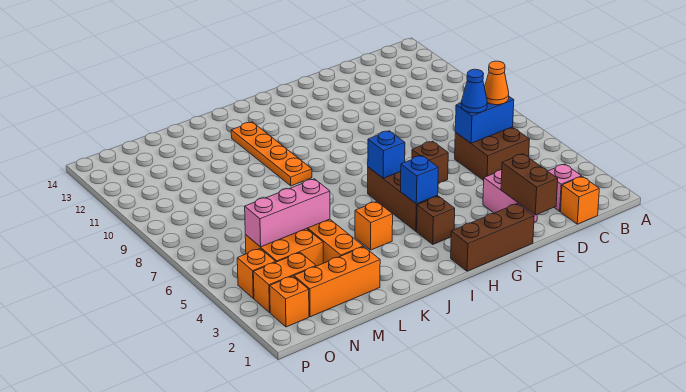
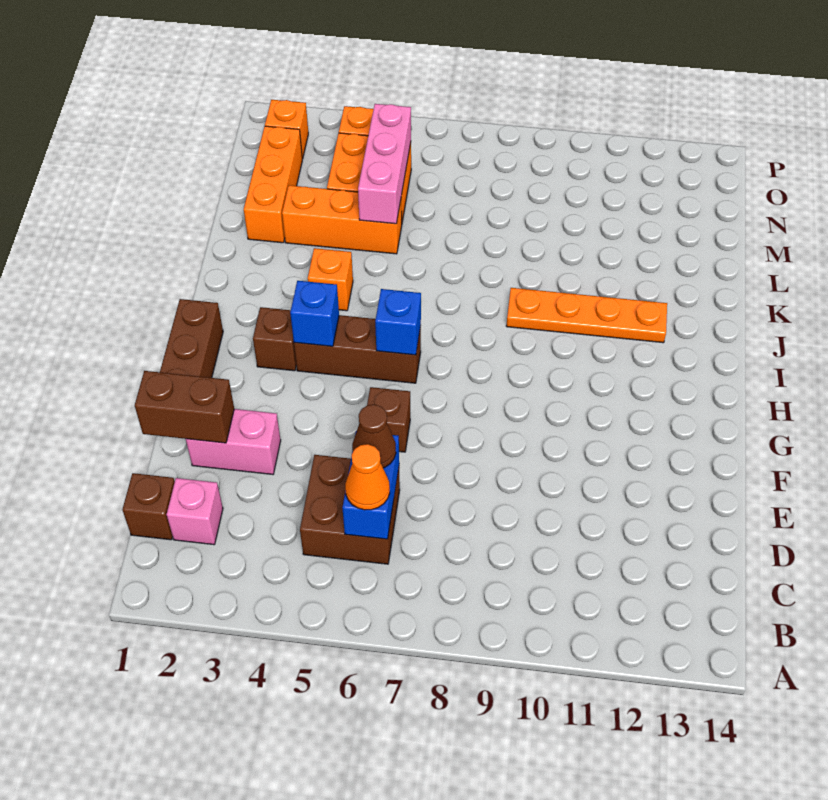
orange 1x1 brick [561,177,599,224] -> brown 1x1 brick [123,473,175,540]
blue 1x1 cone [461,69,487,113] -> brown 1x1 cone [352,405,396,468]
orange 1x2 brick [253,253,316,312] -> none

